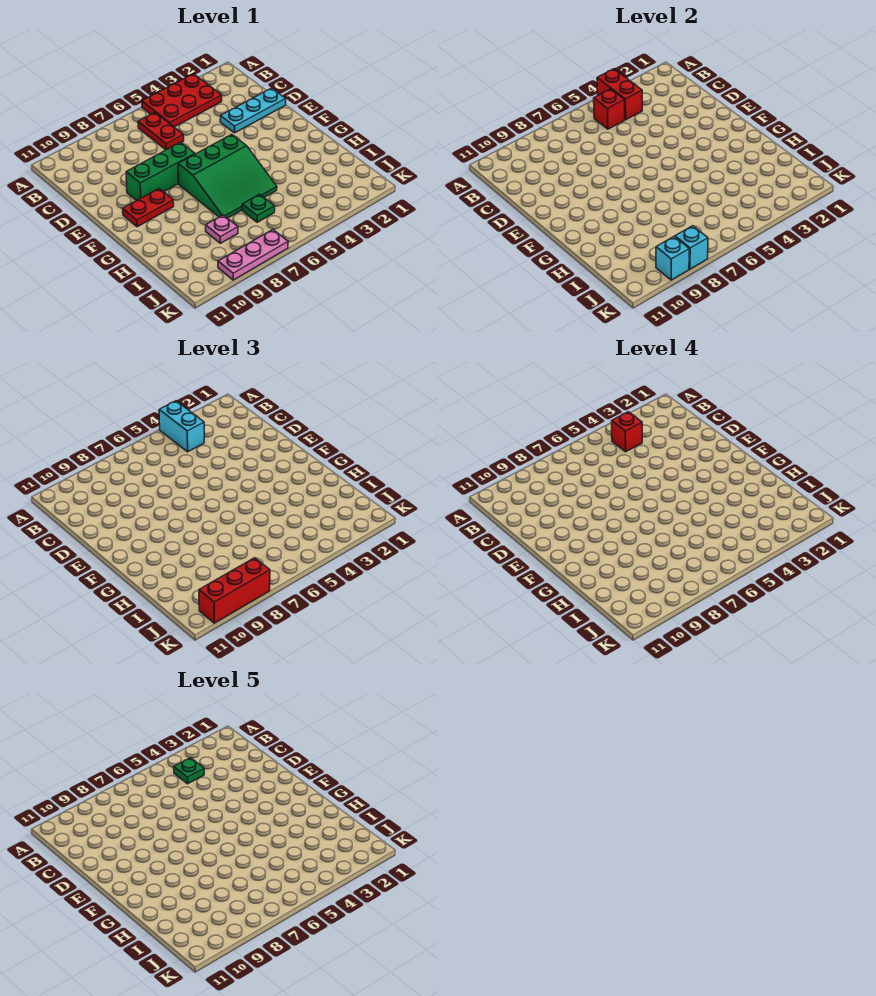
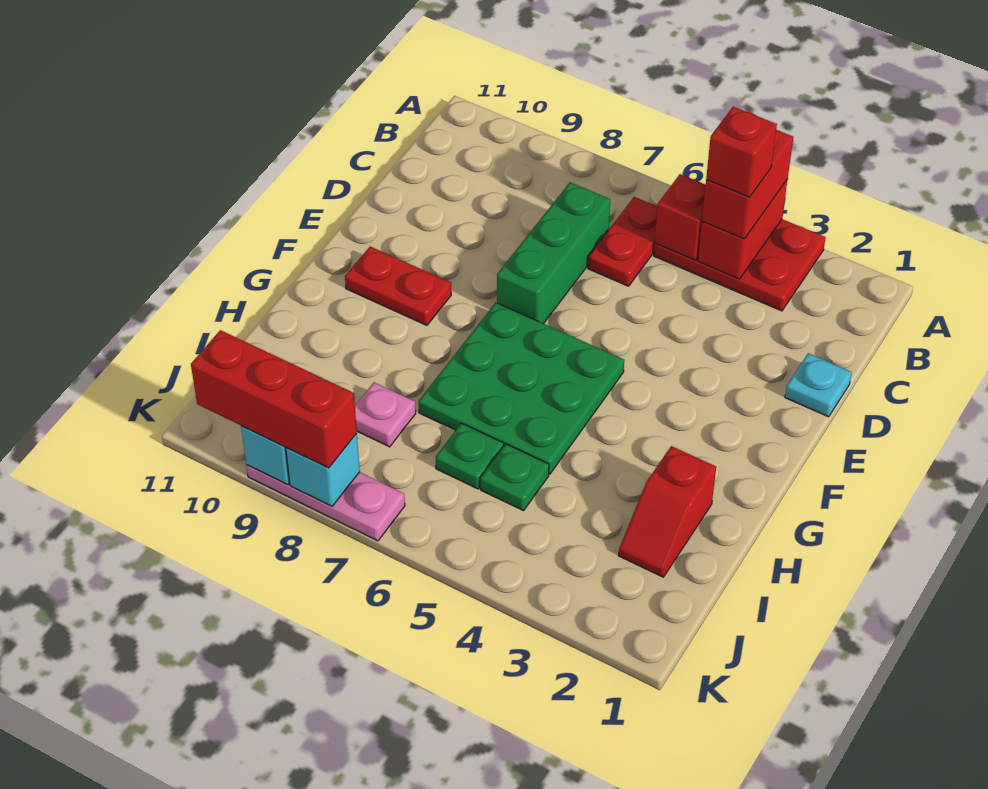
cyan 1x2 brick [159,401,204,452] -> red 1x2 brick [702,130,793,239]
green 1x1 plate [174,758,204,784] -> green 1x1 plate moved to [480,444,549,511]
cyan 1x3 plate [220,88,286,133] -> cyan 1x1 plate [785,353,852,417]
green 1x3 brick [126,142,195,201] -> green 1x3 brick turned to [497,182,610,324]
green 3x3 slope [178,134,277,218] -> green 3x3 plate [419,303,624,474]
none -> red 1x2 slope [618,446,716,577]

